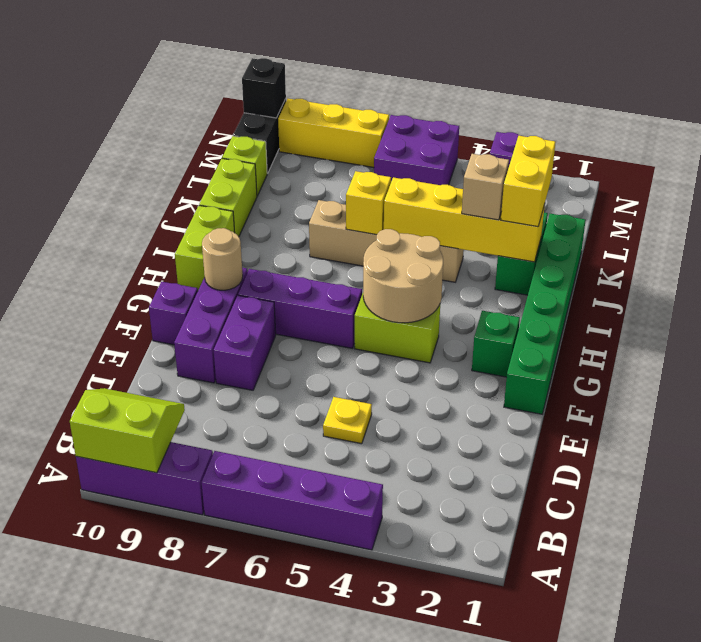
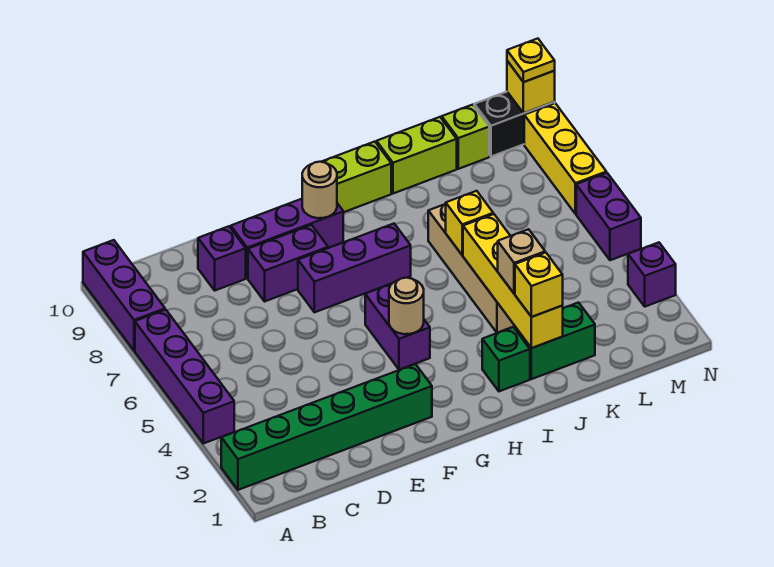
lime 2x2 slope [70,388,185,473] -> none
yellow 1x1 plate [323,397,372,444] -> yellow 1x1 plate moved to [507,39,555,82]
green 1x6 brick [504,214,586,414] -> green 1x6 brick moved to [221,364,432,490]
purple 1x1 brick [149,282,198,345] -> purple 1x1 brick moved to [198,226,246,290]
green 1x1 brick [472,311,520,377] -> green 1x1 brick moved to [482,327,530,391]
lime 1x2 brick [355,293,440,363] -> purple 1x2 brick [365,284,430,370]
tan 2x2 round brick [363,229,443,323] -> tan 1x1 round brick [389,278,424,334]
purple 1x3 brick [238,269,362,348] -> purple 1x3 brick turned to [298,224,411,312]
yellow 1x2 brick [501,136,555,227] -> yellow 1x1 brick [515,252,563,317]
purple 2x2 brick [374,115,459,185] -> purple 1x2 brick [576,173,641,260]
black 1x1 brick [242,58,286,118] -> yellow 1x1 brick [507,61,555,113]

